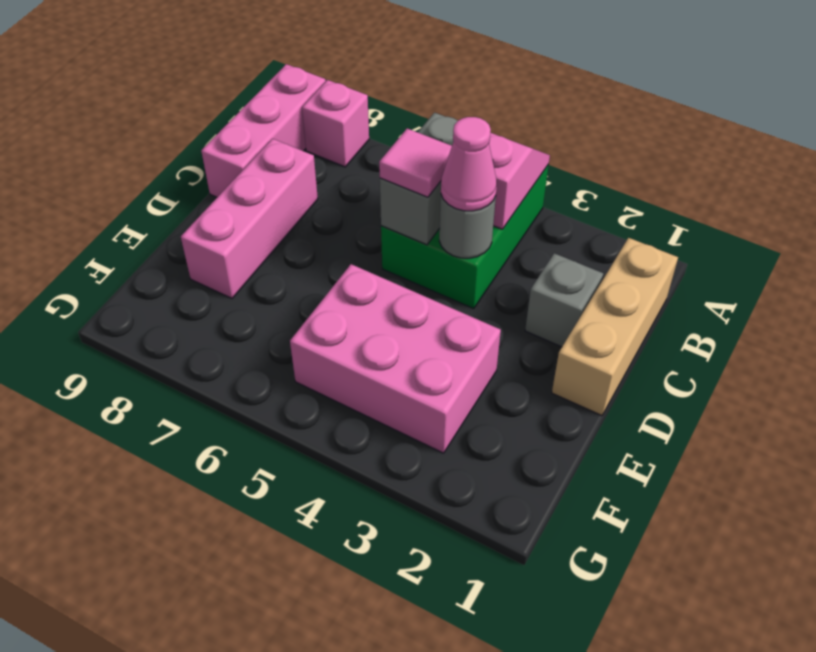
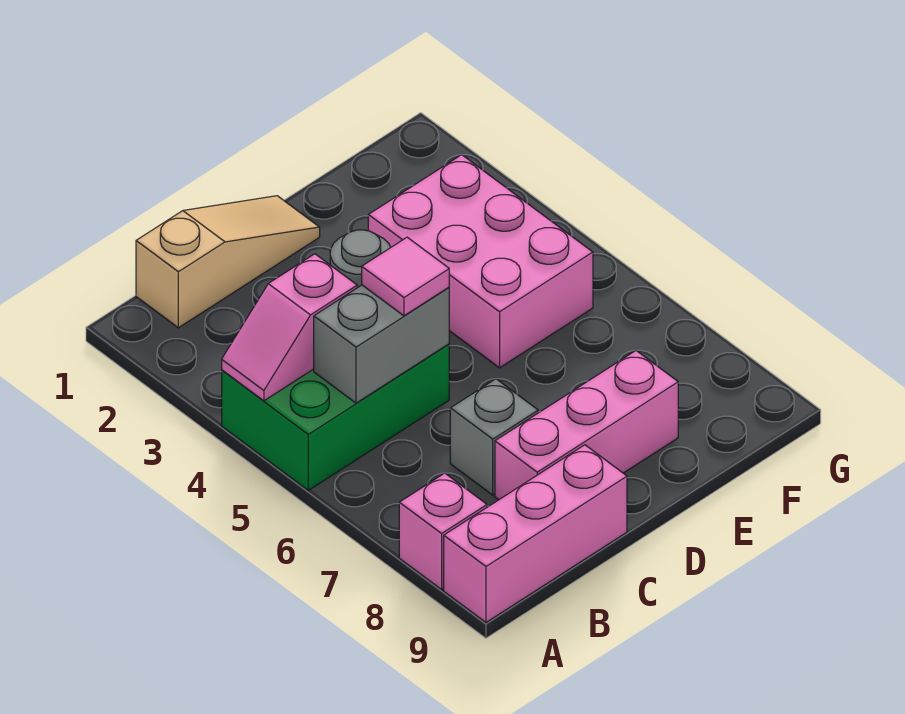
tan 1x3 brick [552,238,678,416] -> tan 1x3 slope [136,196,320,328]
grey 1x1 brick [525,253,603,347] -> grey 1x1 brick moved to [450,379,538,495]
pink 1x1 cone [441,117,497,211] -> none

